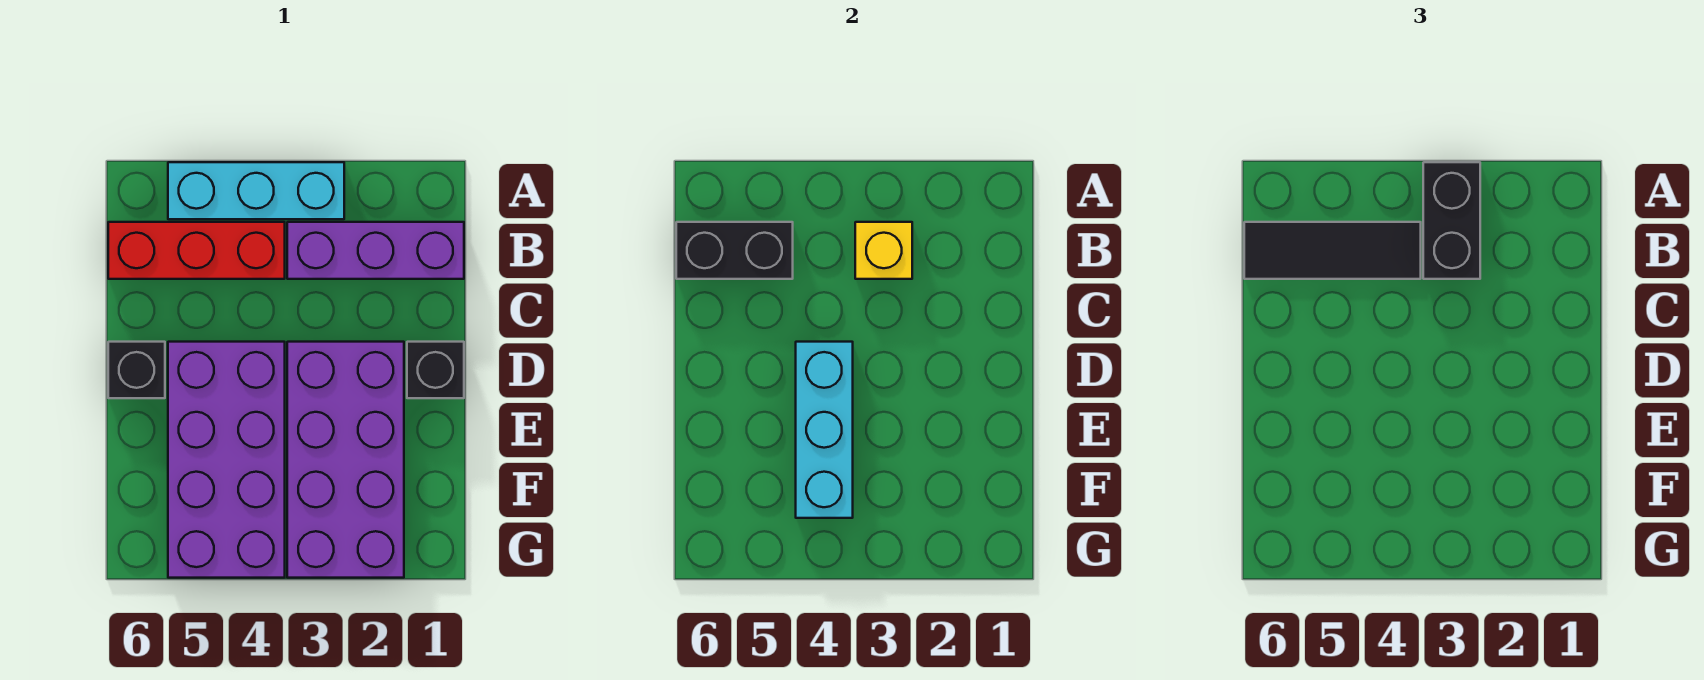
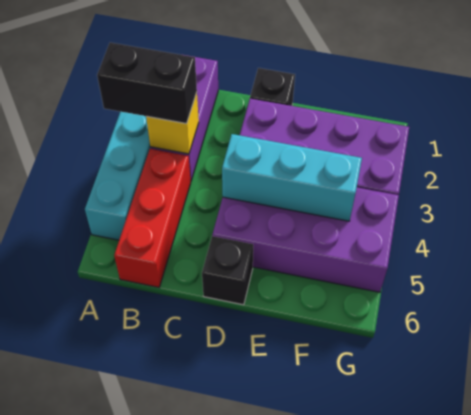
black 1x3 tile [1244,222,1421,279] -> none
black 1x2 brick [676,222,793,279] -> none

